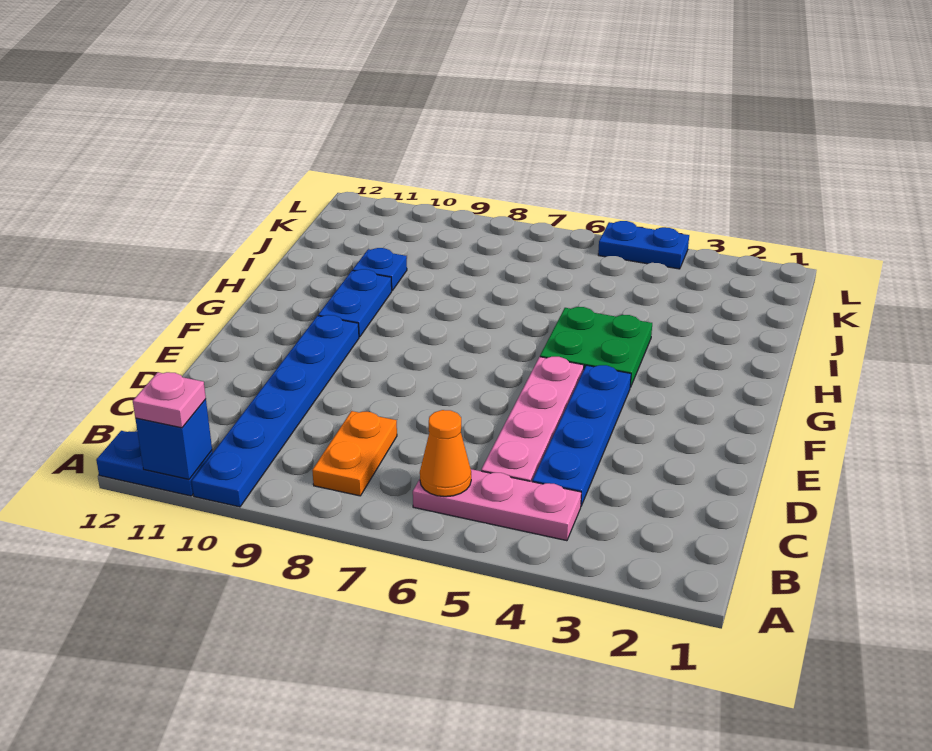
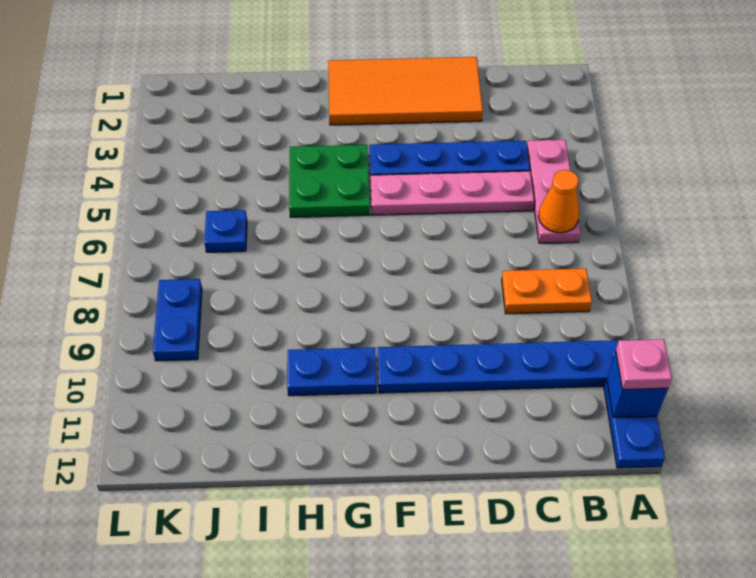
none -> orange 2x4 tile [328,57,483,125]
blue 1x1 plate [353,248,407,290] -> blue 1x1 plate moved to [204,210,247,252]
blue 1x2 plate [598,221,689,269] -> blue 1x2 plate moved to [153,279,202,361]

